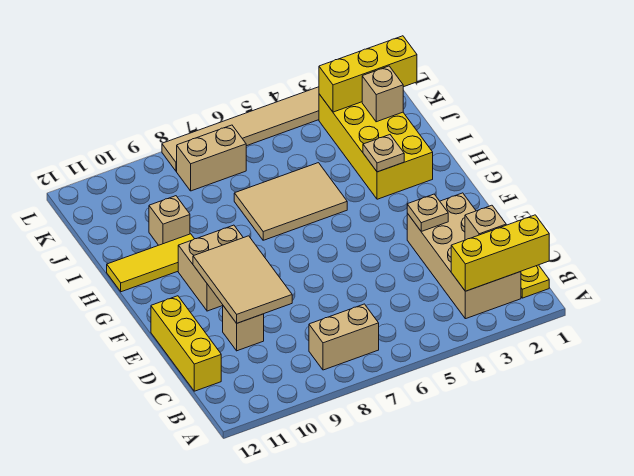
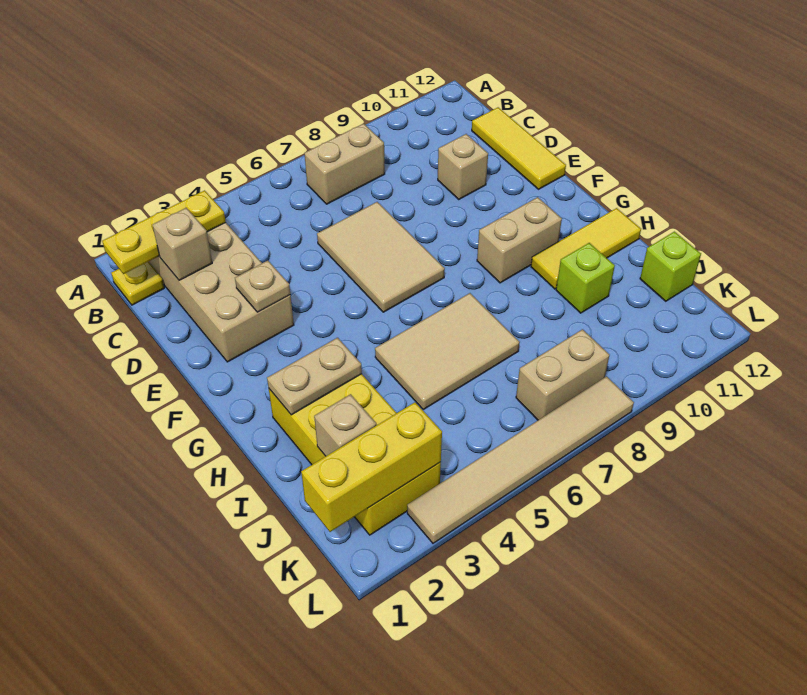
yellow 1x3 brick [451,215,549,291] -> yellow 1x3 plate [102,190,226,274]
yellow 1x3 brick [151,296,221,391] -> yellow 1x3 tile [472,107,566,189]
tan 2x3 tile [193,236,292,323] -> tan 2x3 tile moved to [317,202,445,312]
tan 2x2 brick [178,225,243,311] -> tan 1x2 brick [477,197,562,283]
tan 1x1 plate [363,135,404,172] -> tan 1x2 plate [267,338,362,415]
tan 1x1 brick [149,196,190,245] -> lime 1x1 brick [556,243,615,313]
none -> lime 1x1 brick [640,232,701,301]

